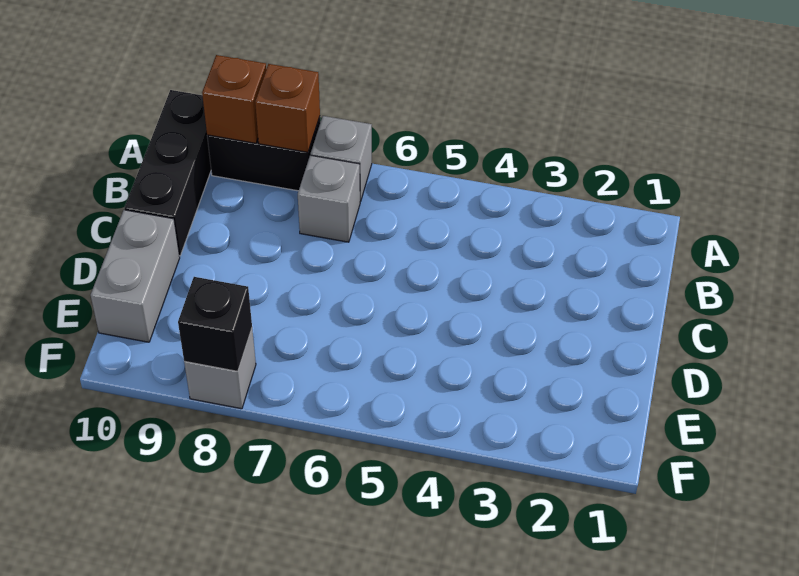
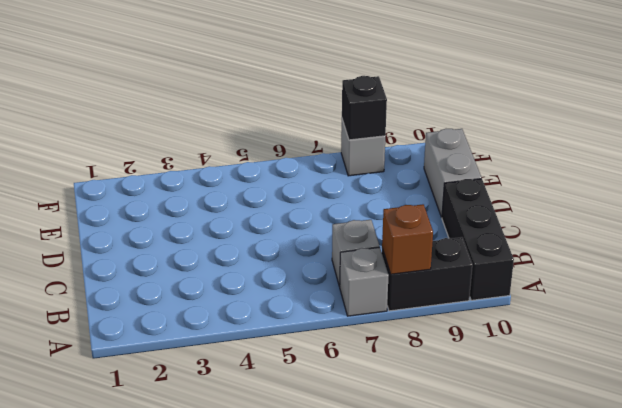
brown 1x1 brick [202,55,266,143] -> none

